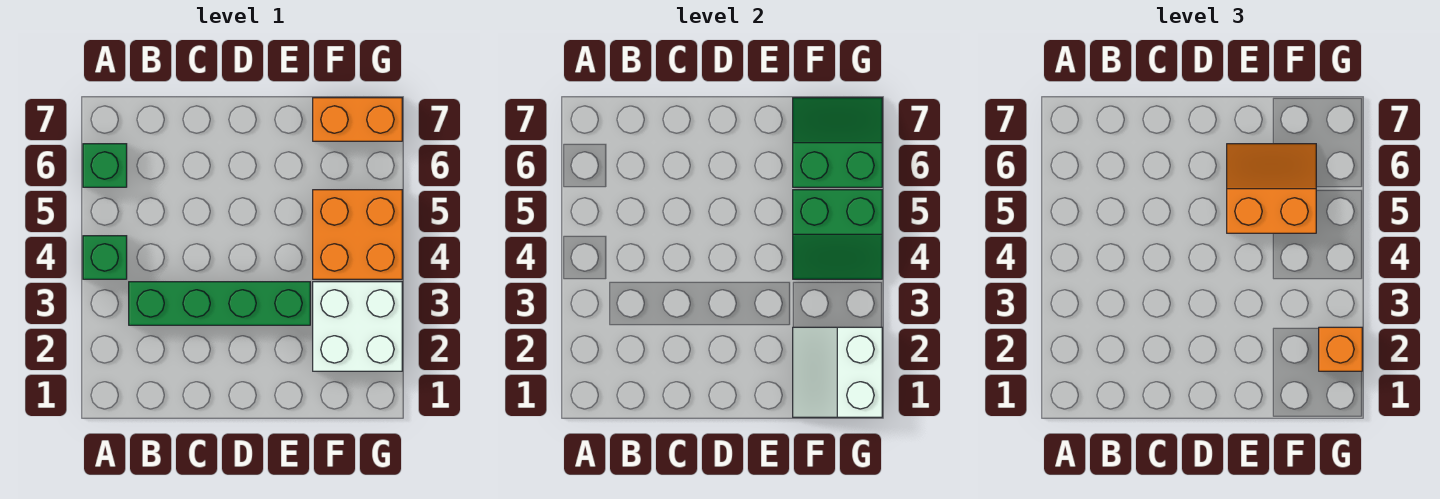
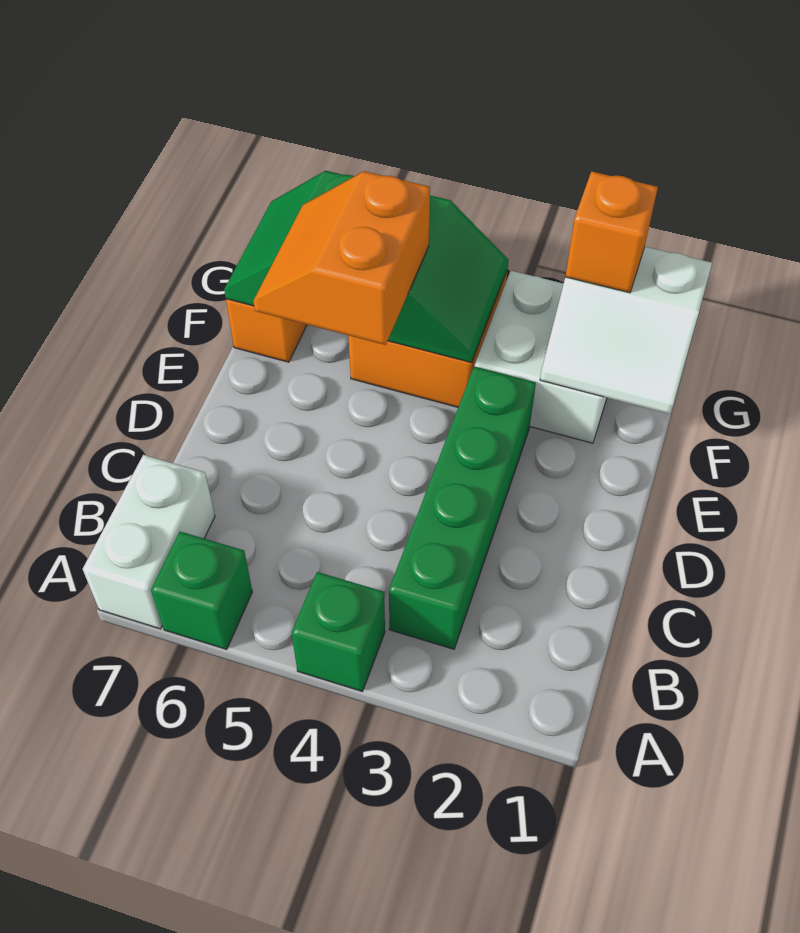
none -> white 1x2 brick [83,455,215,629]

